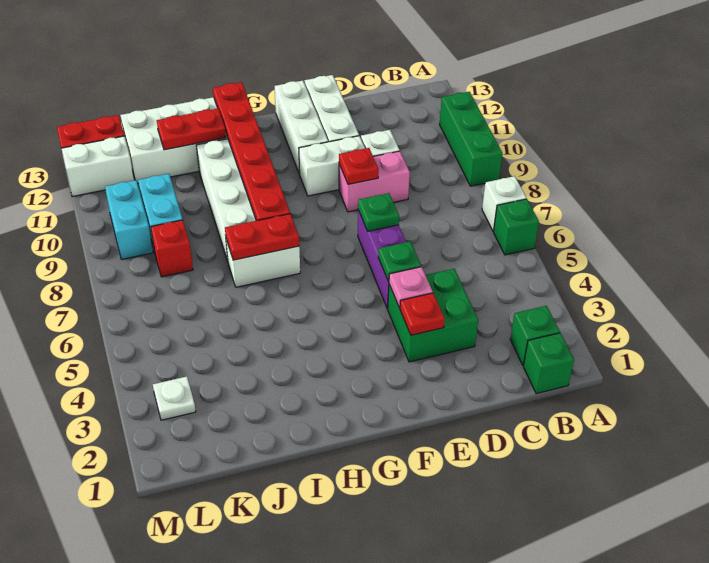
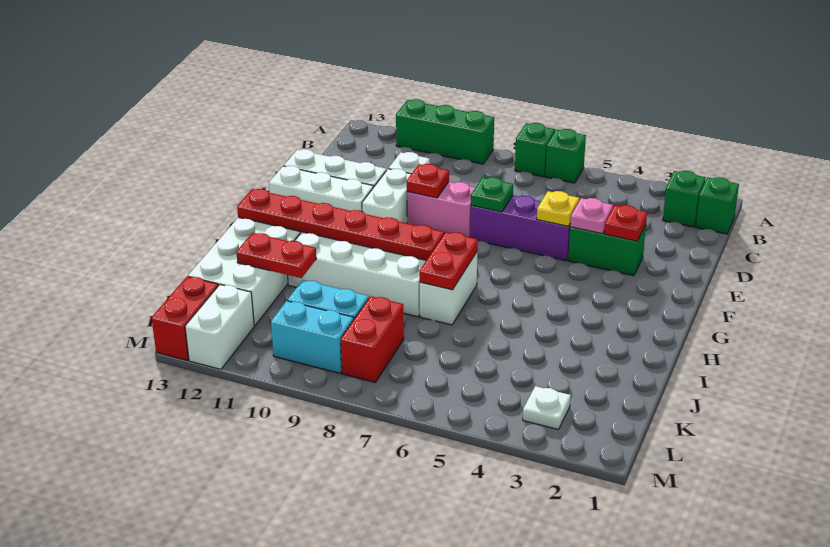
white 1x1 brick [482,176,526,231] -> green 1x1 brick [515,123,555,177]
green 2x2 brick [387,269,478,362] -> green 1x2 brick [568,225,646,276]
pink 1x2 brick [339,151,410,212] -> pink 1x2 brick turned to [407,182,475,237]
green 1x1 plate [378,242,421,282] -> yellow 1x1 plate [537,191,579,226]
red 1x2 plate [157,109,226,150] -> red 1x2 plate turned to [236,233,316,278]
red 1x1 brick [151,220,193,277] -> red 1x2 brick [341,296,404,382]

